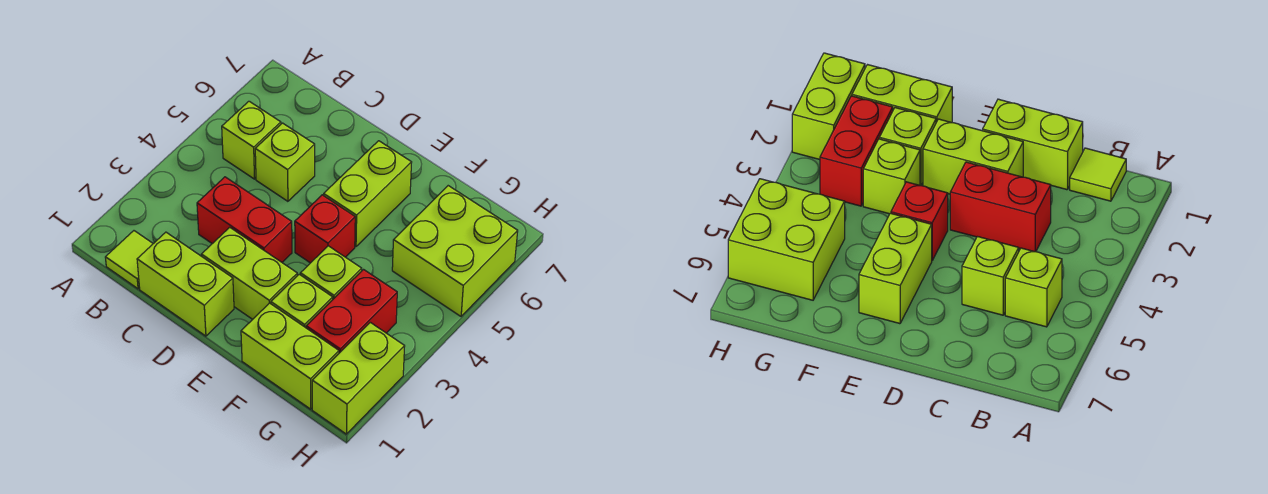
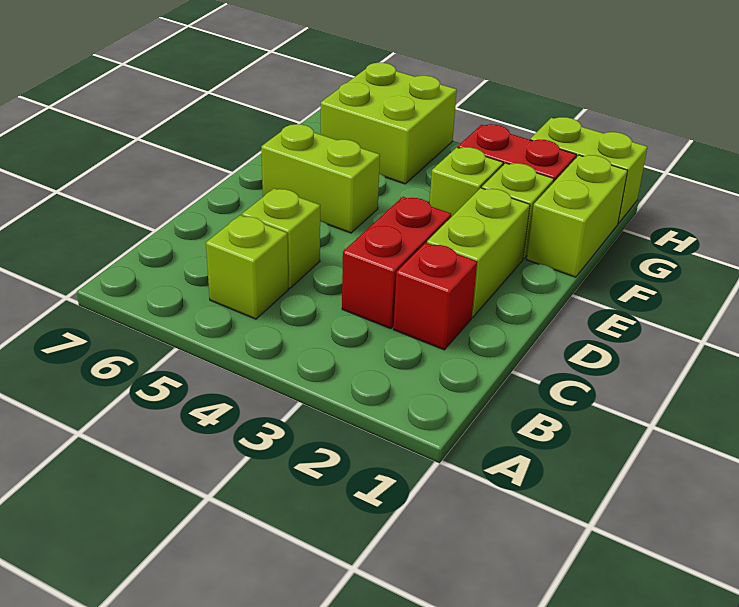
lime 1x1 tile [105,231,153,289] -> none
lime 1x2 brick [137,232,234,336] -> none
red 1x1 brick [295,195,355,263] -> red 1x1 brick moved to [394,243,477,350]

